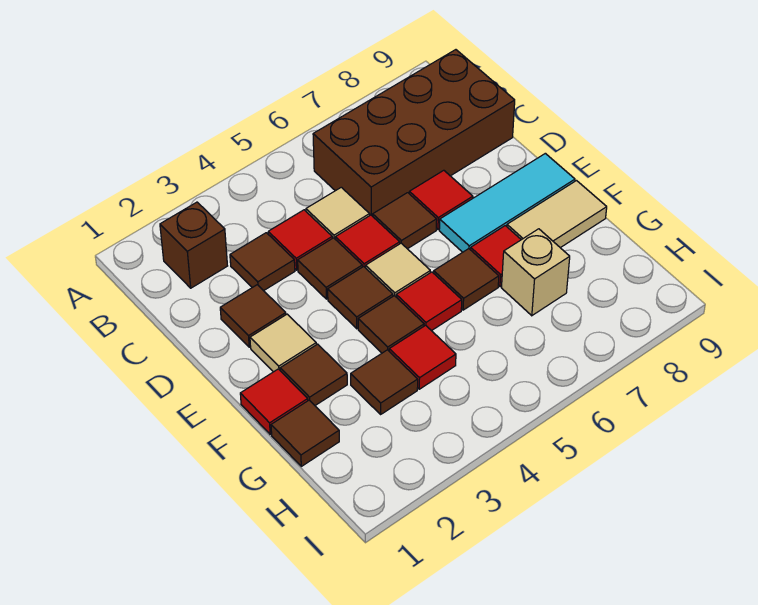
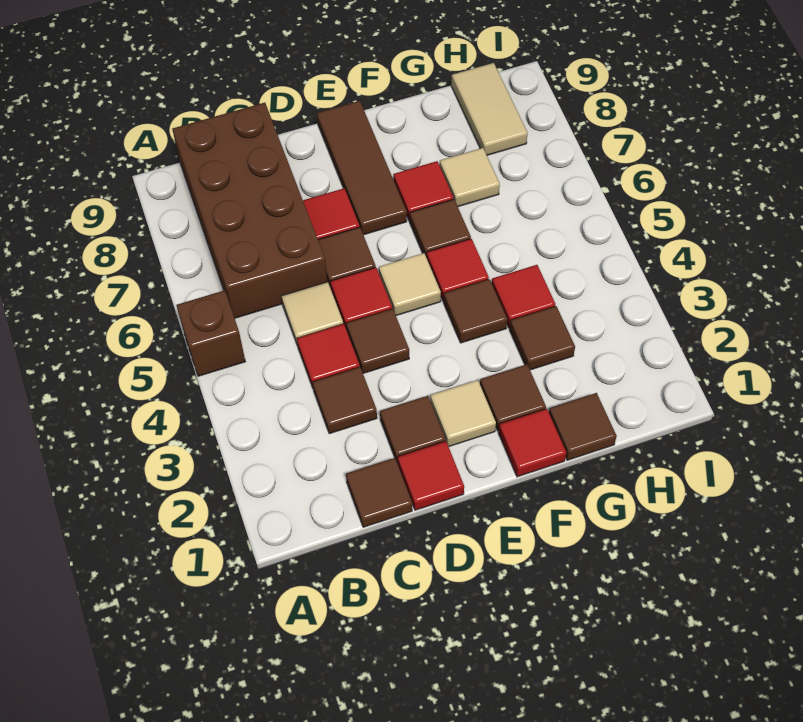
brown 1x1 brick [160,202,227,288] -> brown 1x1 brick moved to [176,290,245,376]
none -> red 1x1 tile [397,441,464,510]
brown 1x1 tile [328,267,393,329] -> brown 1x1 tile moved to [346,458,412,527]
cyan 1x3 tile [439,153,575,252] -> brown 1x3 tile [317,101,407,235]
tan 1x2 tile [507,181,607,248] -> tan 1x2 tile moved to [451,63,528,155]
tan 1x1 brick [501,229,570,316] -> tan 1x1 tile [439,148,500,207]

